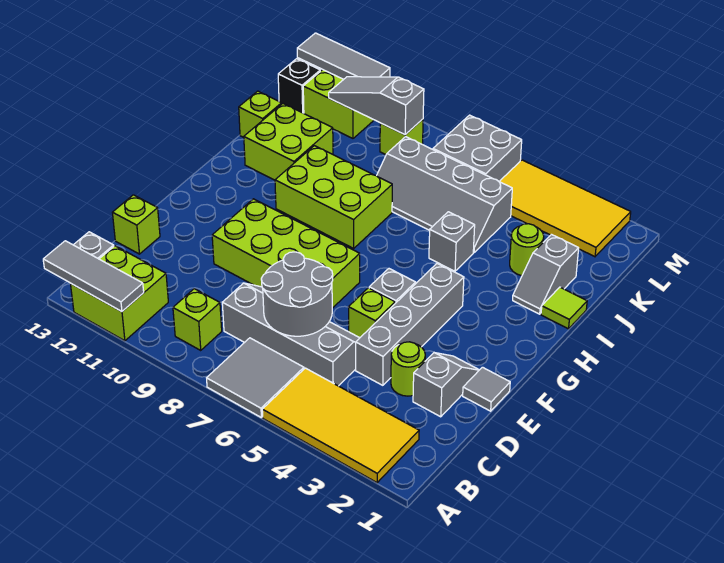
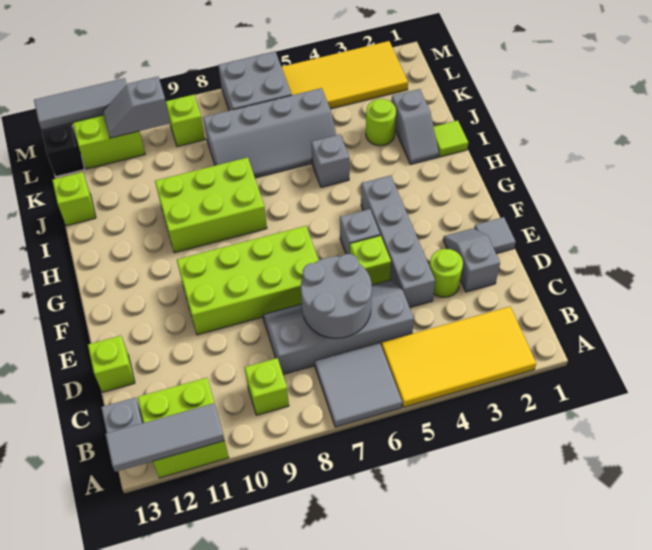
lime 2x2 brick [244,104,333,180] -> none
grey 1x3 slope [329,77,424,135] -> grey 1x2 slope [103,77,170,138]

